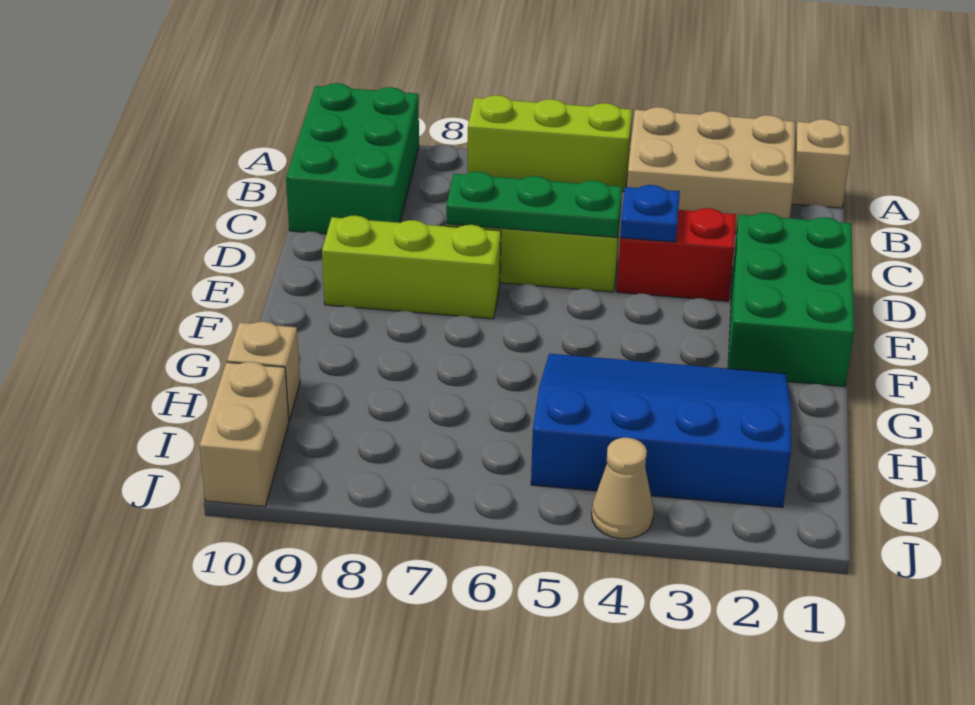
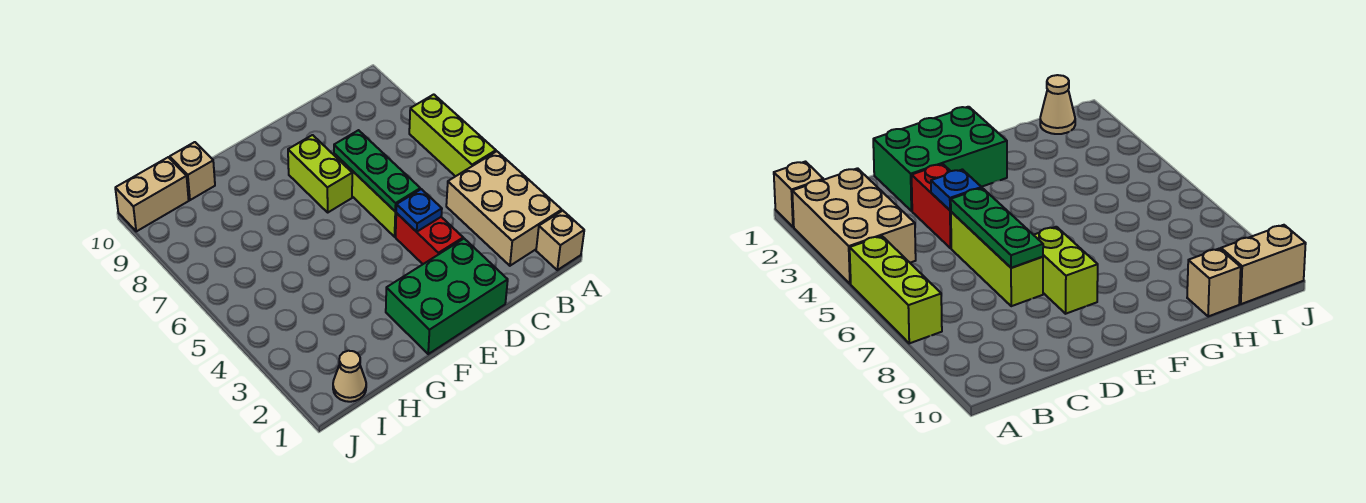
green 2x3 brick [286,83,419,234] -> none
lime 1x3 brick [322,216,501,319] -> lime 1x2 brick [288,135,352,212]
blue 3x4 slope [531,354,791,507] -> none
tan 1x1 cone [592,438,654,539] -> tan 1x1 cone moved to [333,351,366,402]

